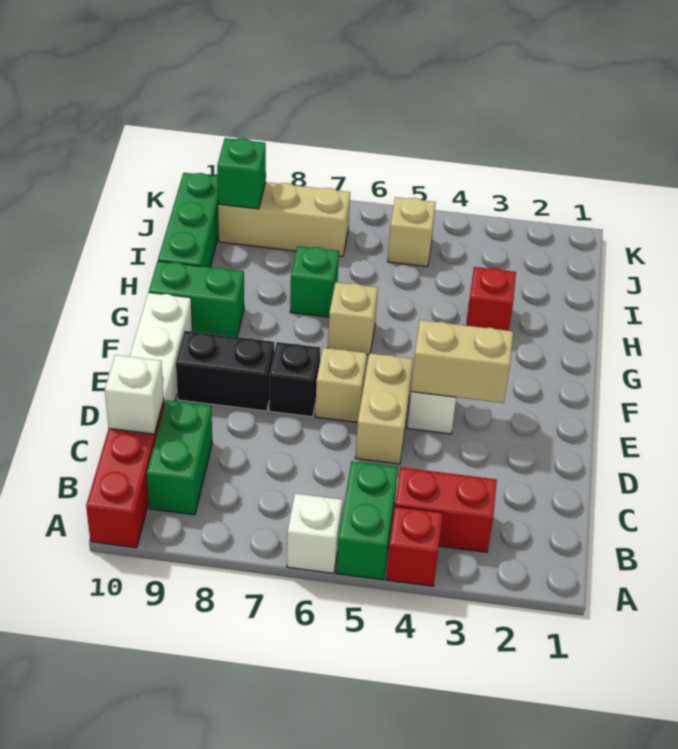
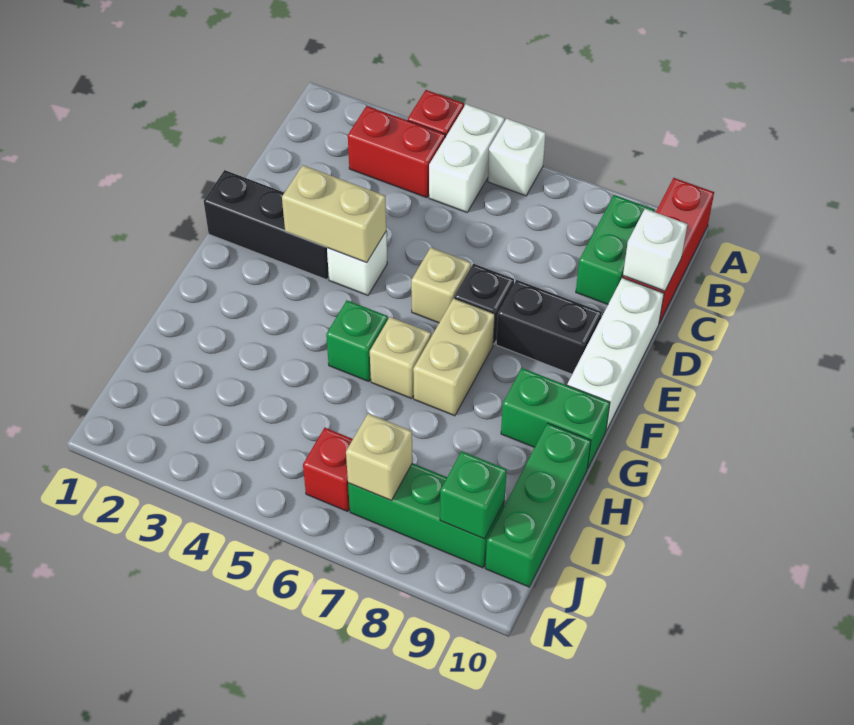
green 1x2 brick [336,461,398,580] -> white 1x2 brick [429,104,505,212]
tan 1x2 brick [355,353,413,464] -> tan 1x2 brick moved to [413,298,495,416]
none -> black 1x3 brick [204,170,329,280]
red 1x1 brick [467,267,516,331] -> red 1x1 brick moved to [303,428,353,512]
green 1x1 brick [290,246,339,317] -> green 1x1 brick moved to [326,300,388,382]
tan 1x1 brick [388,197,436,267] -> tan 1x1 brick moved to [346,414,412,500]
tan 1x3 brick [218,182,350,257] -> green 1x3 brick [348,463,505,568]

